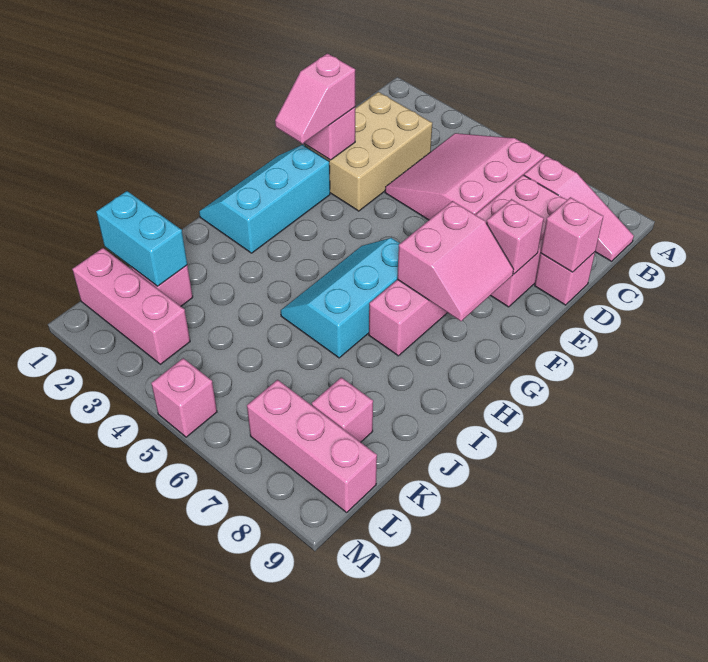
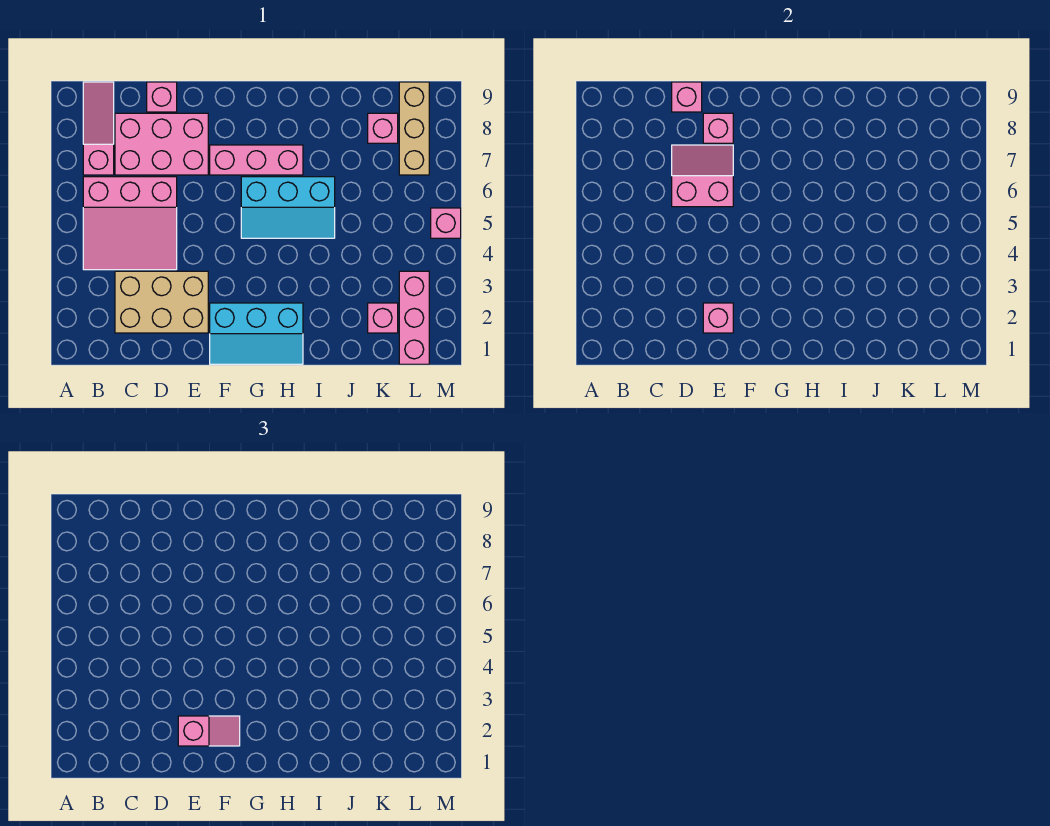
pink 2x2 slope [397,201,513,321] -> pink 2x2 slope moved to [672,145,733,207]
cyan 1x2 brick [96,191,187,286] -> none
pink 1x3 brick [247,380,377,512] -> tan 1x3 brick [399,82,429,175]

